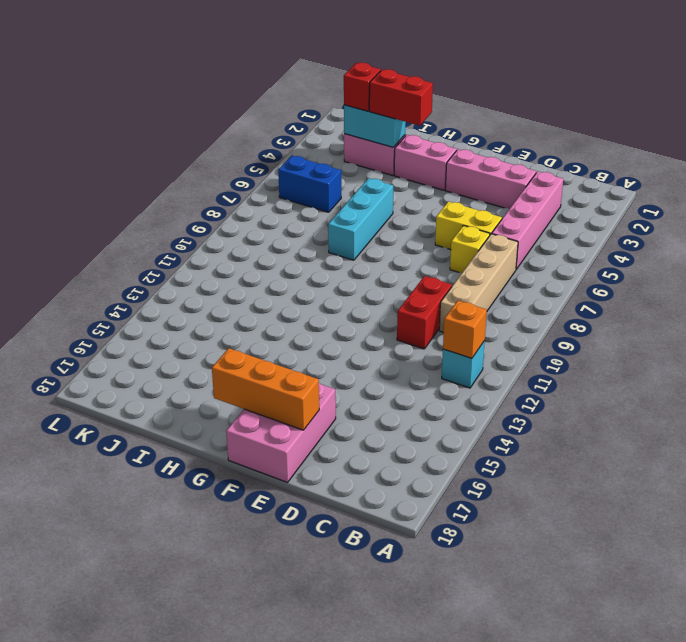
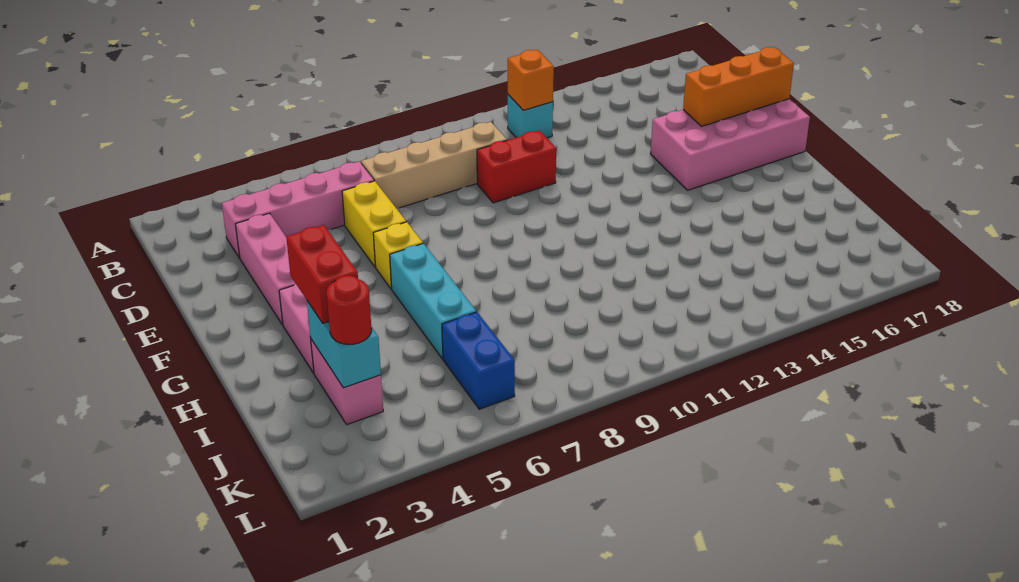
yellow 1x1 brick [450,226,490,273] -> yellow 1x1 brick moved to [373,222,423,289]
pink 2x3 brick [226,383,336,482] -> pink 2x4 brick [650,99,810,190]
orange 1x3 brick [212,348,319,430] -> orange 1x3 brick turned to [683,47,794,127]
cyan 1x3 brick [328,178,393,260] -> cyan 1x3 brick turned to [390,244,476,359]
red 1x1 brick [344,63,381,111] -> red 1x1 round brick [327,275,371,344]

